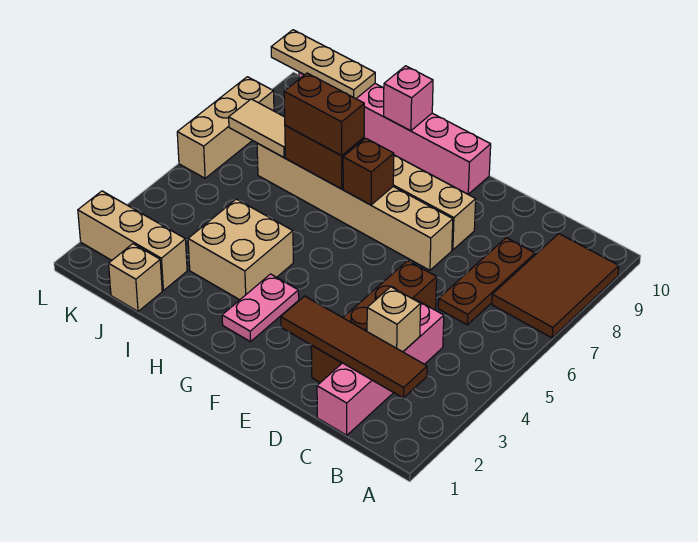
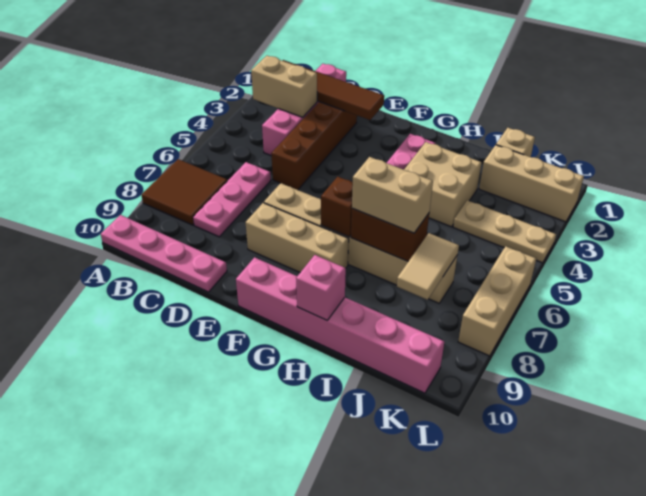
brown 2x3 tile [492,234,619,338] -> brown 2x2 tile [142,159,227,225]
none -> pink 1x4 plate [101,215,227,292]
tan 1x1 brick [367,287,421,352] -> tan 1x2 brick [251,56,317,117]
brown 1x3 plate [438,238,535,325] -> pink 1x3 plate [193,162,271,237]
brown 1x2 brick [284,73,364,156] -> tan 1x2 brick [352,157,433,233]
tan 1x2 tile [229,99,285,157] -> tan 1x2 tile turned to [397,233,459,300]
tan 1x3 plate [271,30,375,99] -> tan 1x3 plate moved to [453,200,556,263]

